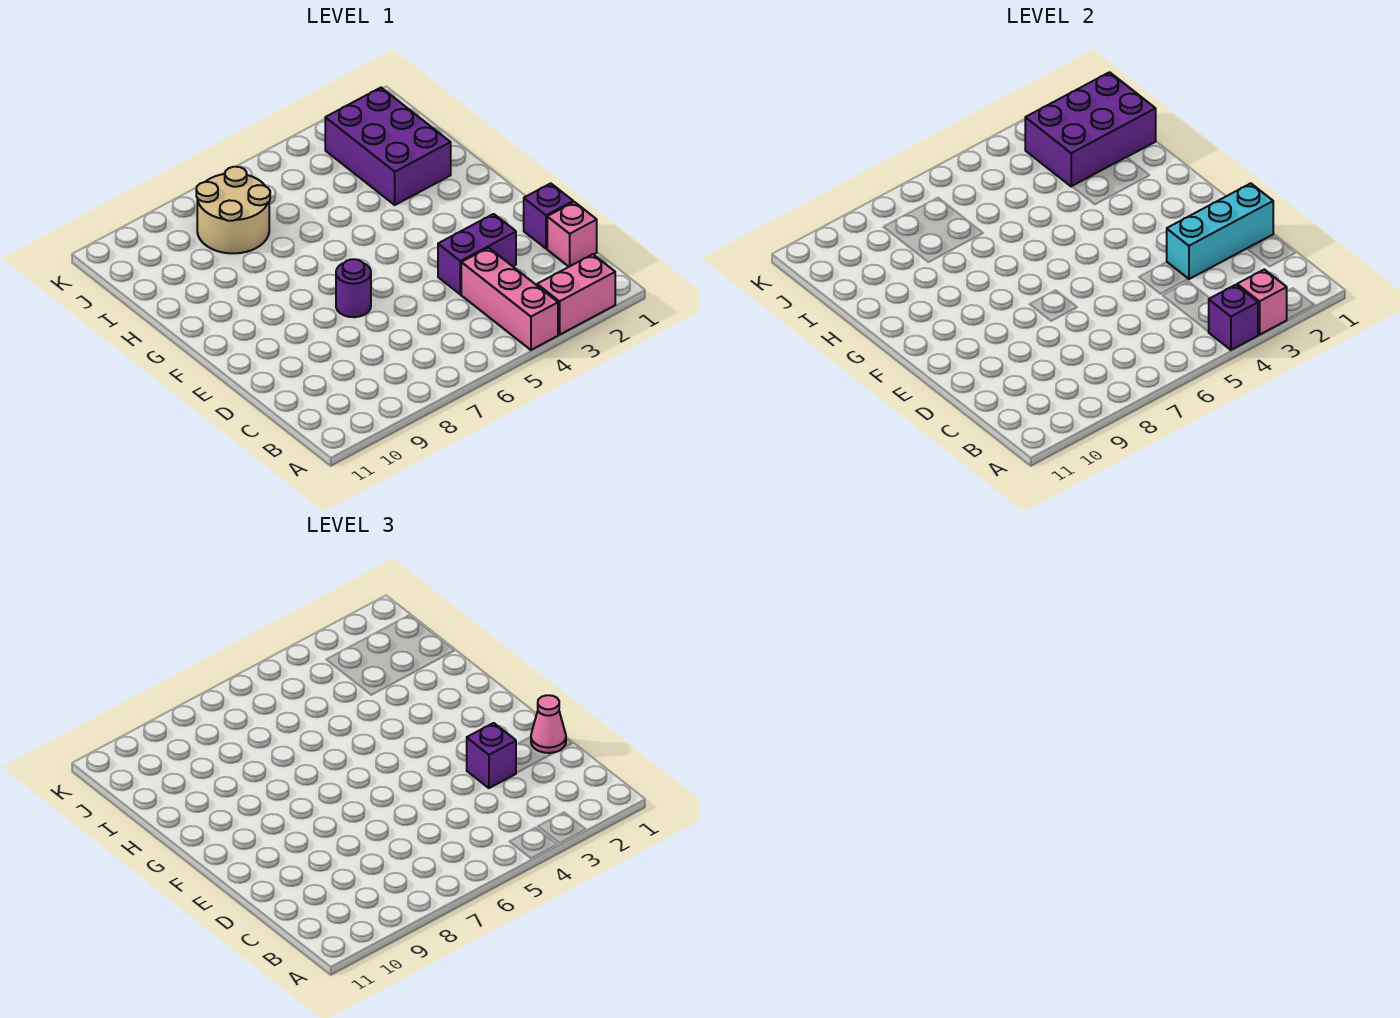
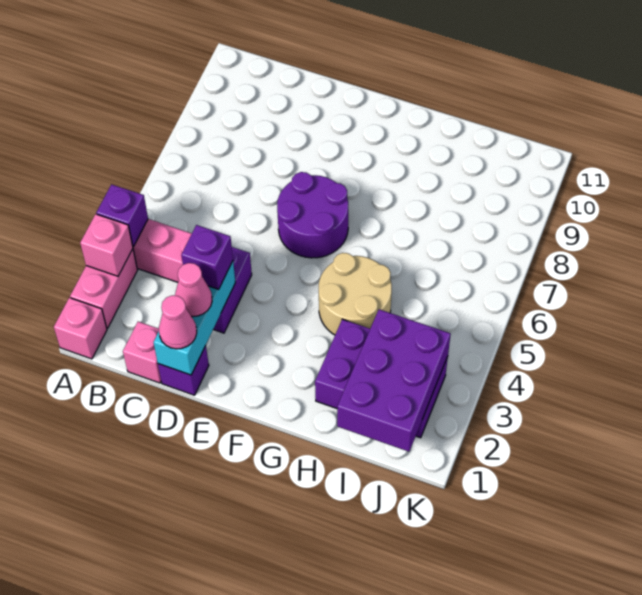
none -> pink 1x1 brick [54,298,107,359]
none -> pink 1x1 cone [175,263,212,317]
purple 1x1 round brick [336,259,371,317] -> purple 2x2 round brick [277,172,348,258]
tan 2x2 round brick [196,167,270,253] -> tan 2x2 round brick moved to [319,253,392,335]

